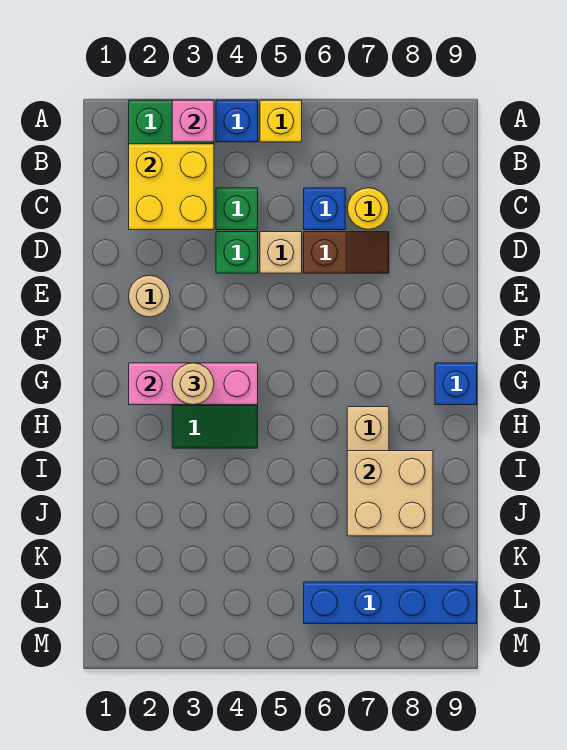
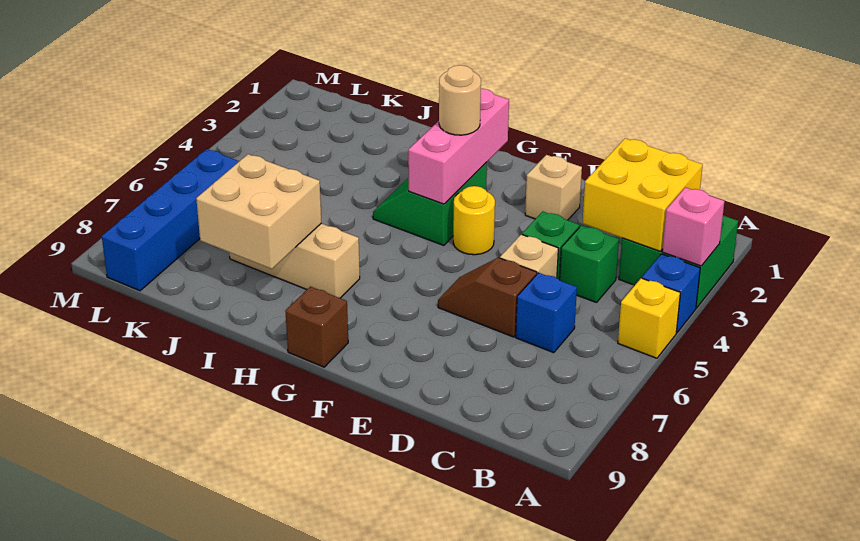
yellow 1x1 round brick [348,188,389,230] -> yellow 1x1 round brick moved to [453,186,495,255]
brown 1x2 slope [304,232,389,273] -> brown 1x2 slope turned to [438,258,537,337]
tan 1x1 round brick [129,275,170,317] -> tan 1x1 brick [525,155,582,220]
blue 1x1 brick [435,363,477,405] -> brown 1x1 brick [285,287,348,367]

